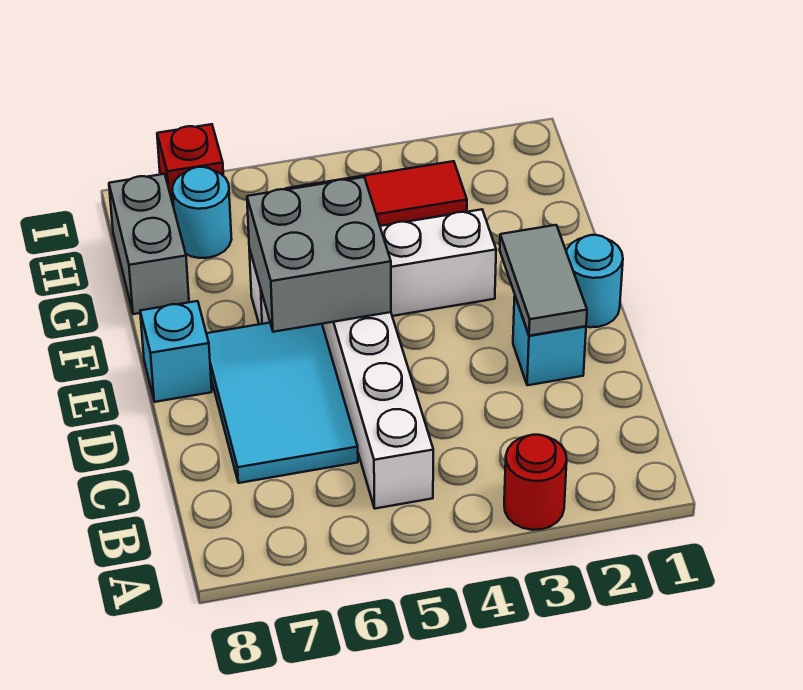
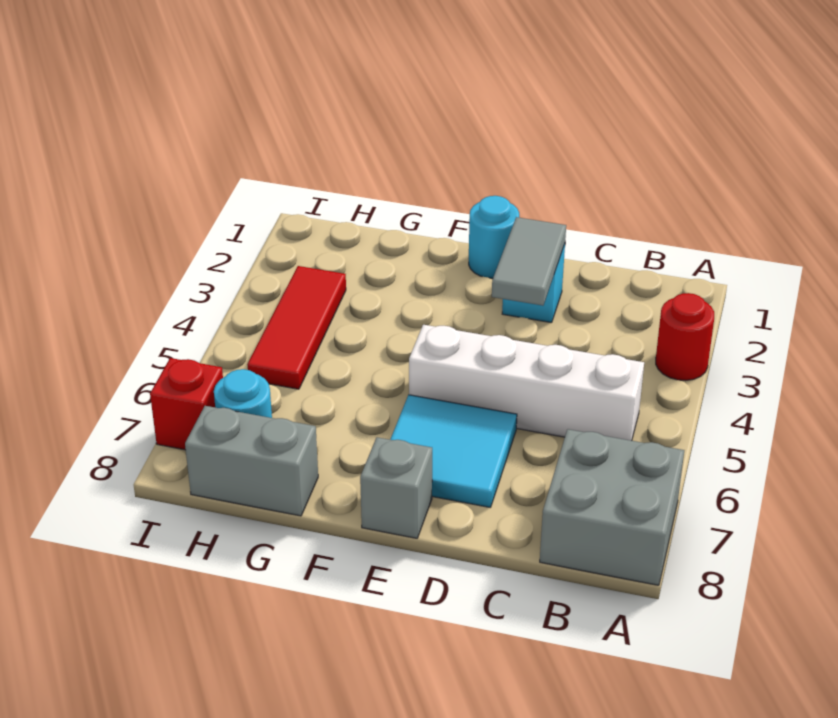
cyan 2x3 tile [206,323,358,483] -> cyan 2x2 tile [390,395,517,507]
grey 1x2 tile [500,225,587,336] -> grey 1x2 tile turned to [492,217,566,306]
grey 2x2 brick [247,177,391,332] -> grey 2x2 brick moved to [540,429,684,585]
cyan 1x1 brick [140,301,212,402] -> grey 1x1 brick [360,437,432,538]
white 1x4 brick [249,209,496,324] -> none

